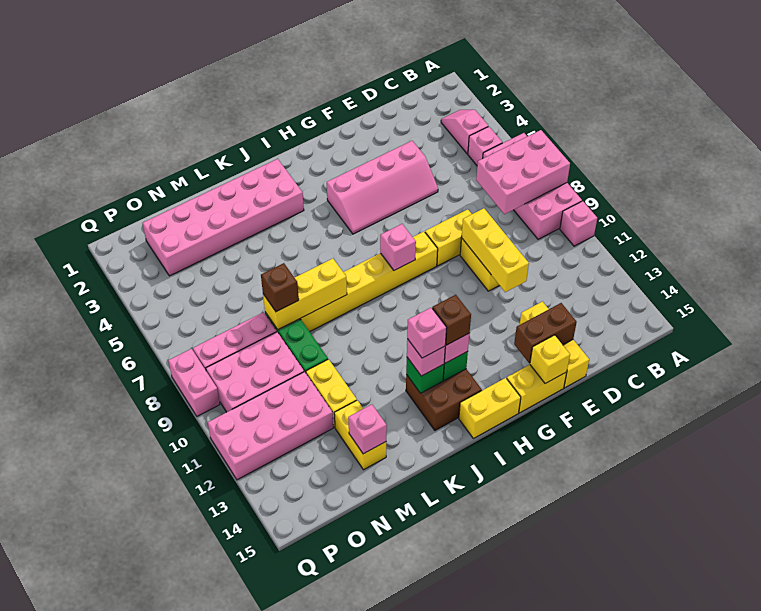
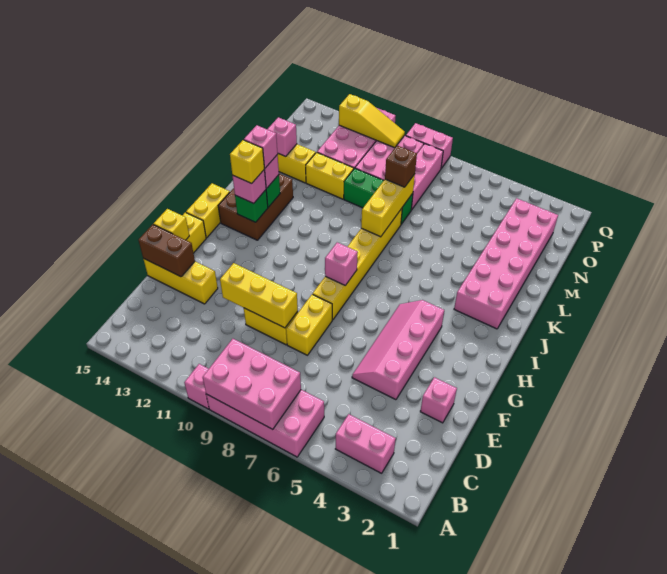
pink 2x3 brick [476,130,570,214] -> pink 2x3 brick turned to [203,339,301,429]
pink 1x2 slope [441,110,488,154] -> pink 1x2 brick [336,414,396,473]
pink 1x1 brick [468,127,503,165] -> pink 1x1 brick moved to [420,377,457,423]
brown 1x2 brick [514,303,577,363] -> brown 1x2 brick turned to [138,224,195,277]
brown 2x2 brick [406,369,482,430] -> brown 2x3 brick [218,174,293,240]
brown 1x1 brick [432,295,471,345] -> yellow 1x1 brick [230,140,265,183]
none -> yellow 1x3 slope [339,94,405,148]

